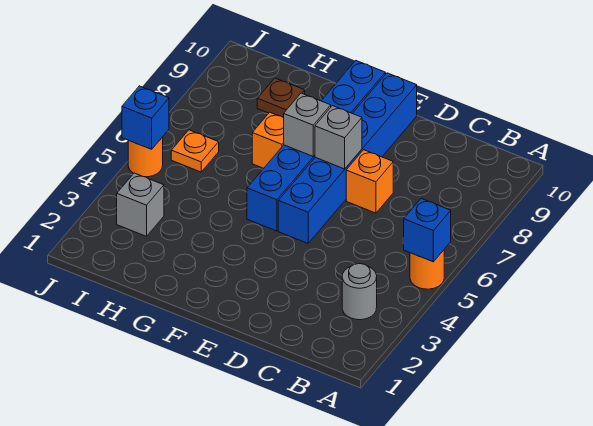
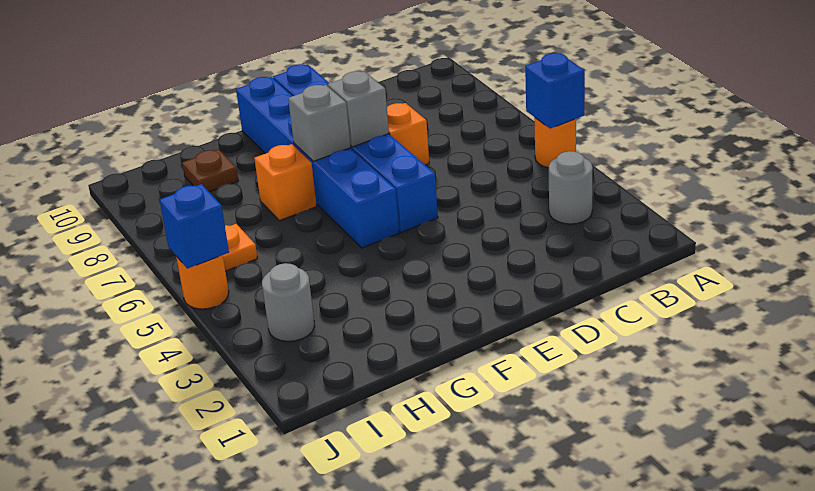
grey 1x1 brick [117,173,164,236] -> grey 1x1 round brick [262,263,315,341]

